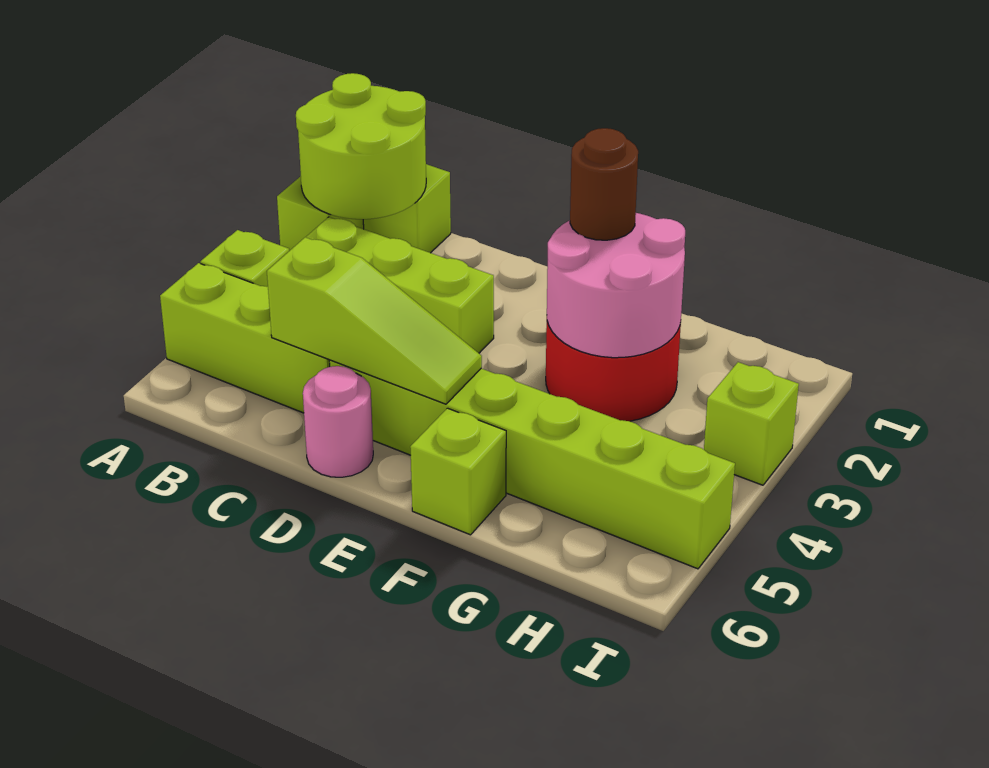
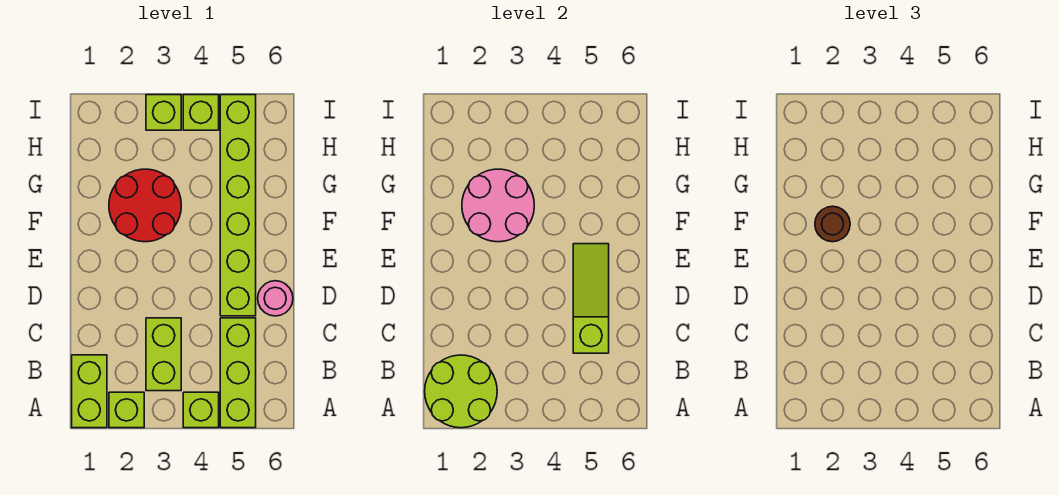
lime 1x3 brick [306,217,494,353] -> lime 1x2 brick [146,318,181,391]
lime 1x1 brick [410,408,506,535] -> lime 1x1 brick moved to [183,95,219,130]

